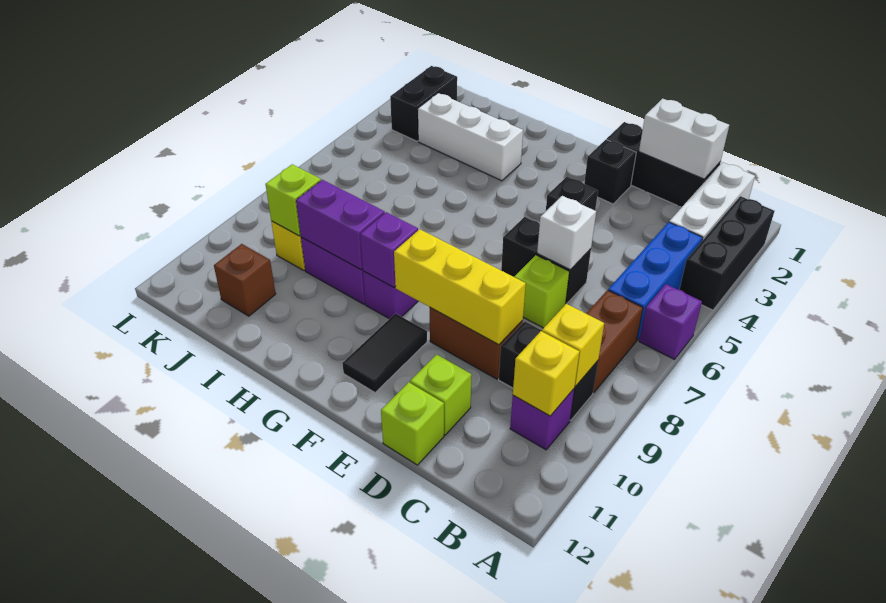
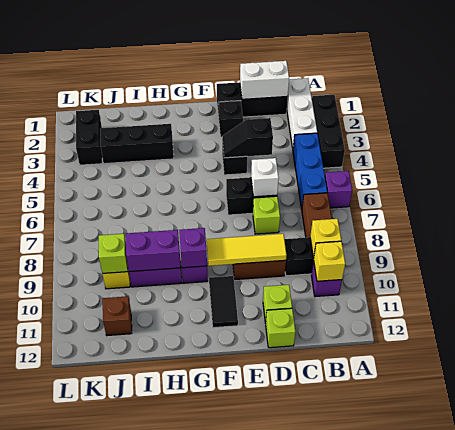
none -> black 1x2 slope [222,118,273,158]
yellow 1x3 brick [394,229,526,345] -> yellow 1x3 tile [206,234,287,266]
white 1x3 brick [418,93,523,181] -> black 1x3 brick [100,124,174,164]

